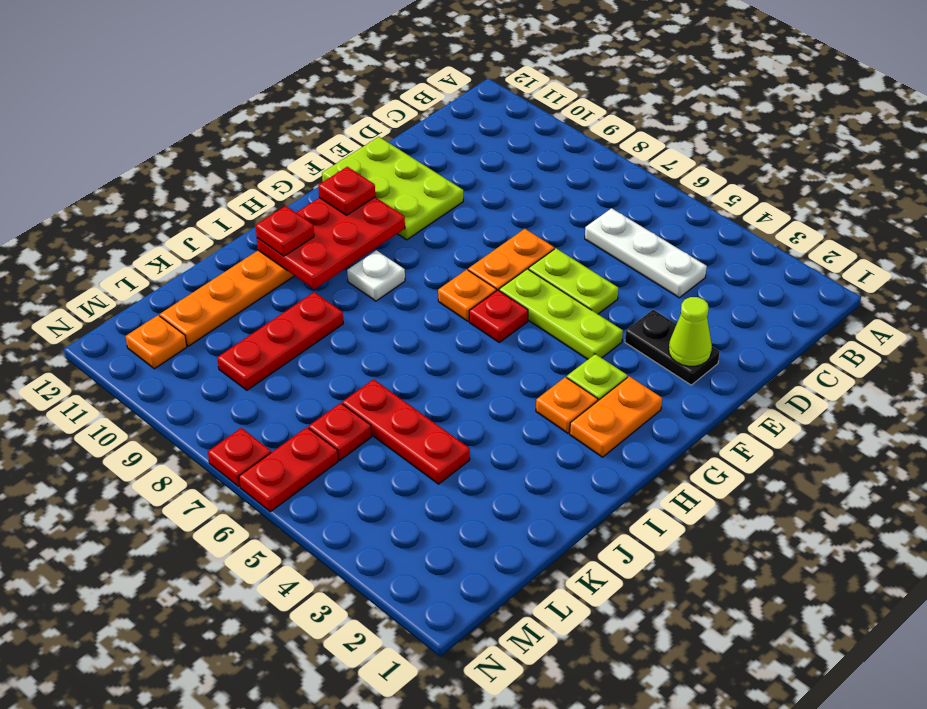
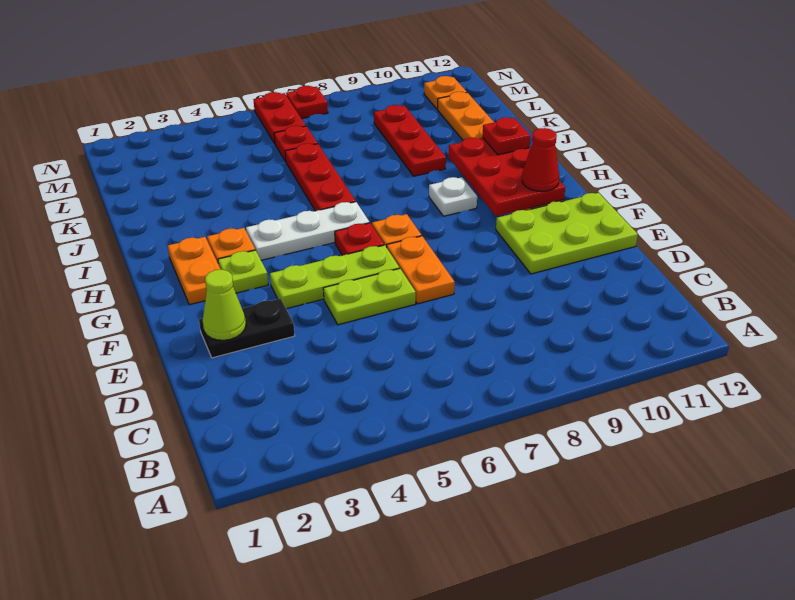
white 1x3 plate [585,208,707,298] -> white 1x3 plate moved to [246,202,370,260]
red 1x1 plate [318,167,375,215] -> red 1x1 cone [522,128,559,191]
red 1x3 plate [342,379,470,484] -> red 1x3 plate turned to [285,143,356,211]

